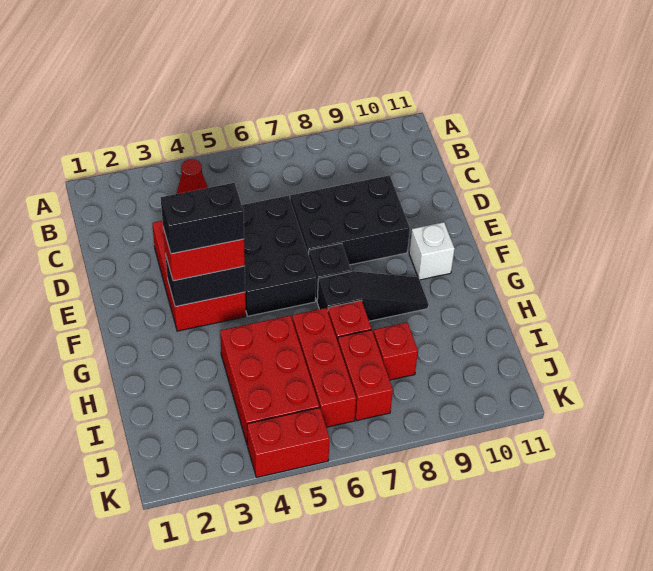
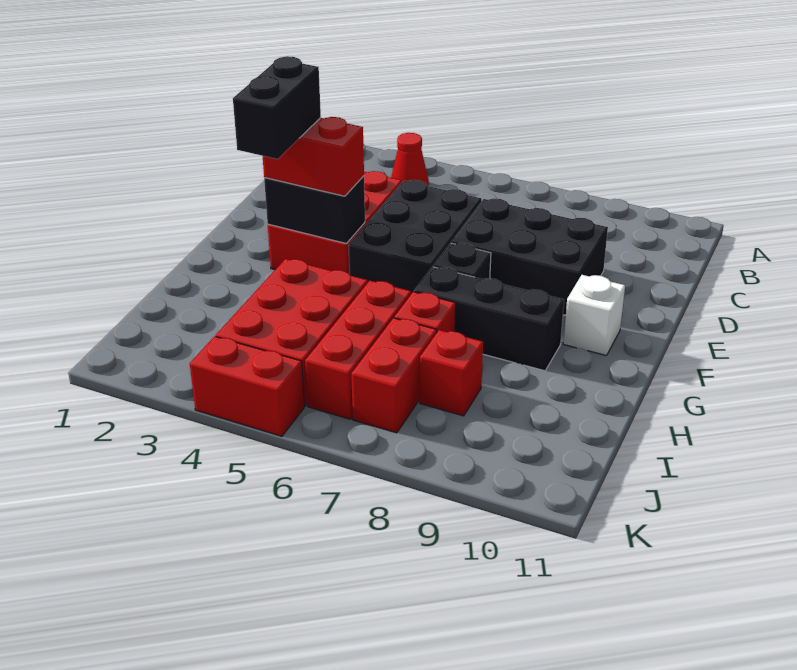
black 1x2 brick [161,183,244,254] -> black 1x2 brick turned to [233,56,321,159]
black 1x3 slope [317,271,429,321] -> black 1x3 brick [414,267,564,371]

